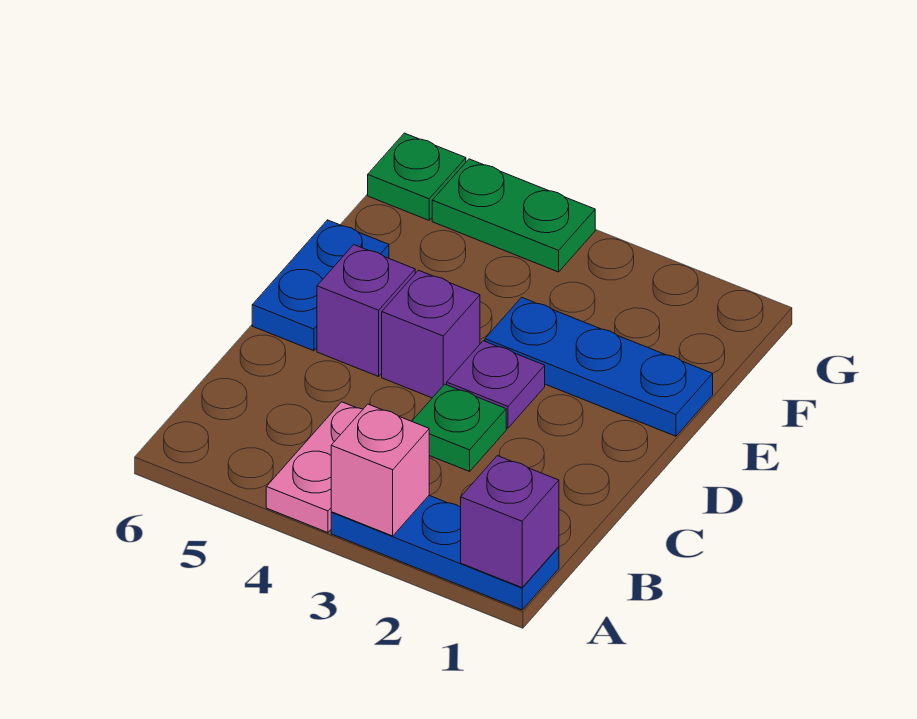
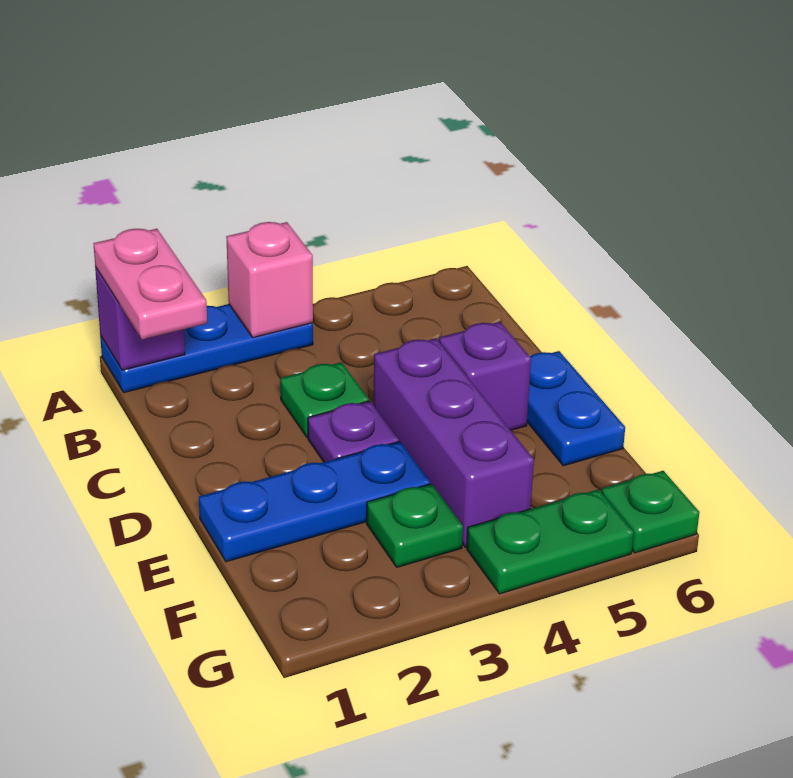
pink 1x2 plate [266,402,363,533] -> pink 1x2 plate moved to [94,229,207,339]
purple 1x1 brick [382,270,480,398] -> purple 1x3 brick [373,338,534,547]
none -> green 1x1 plate [367,484,463,567]

